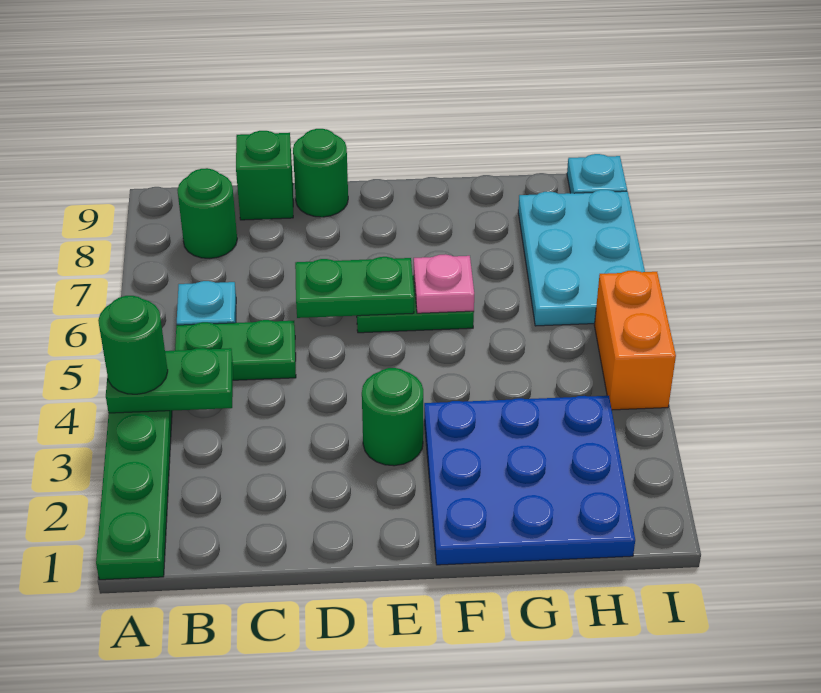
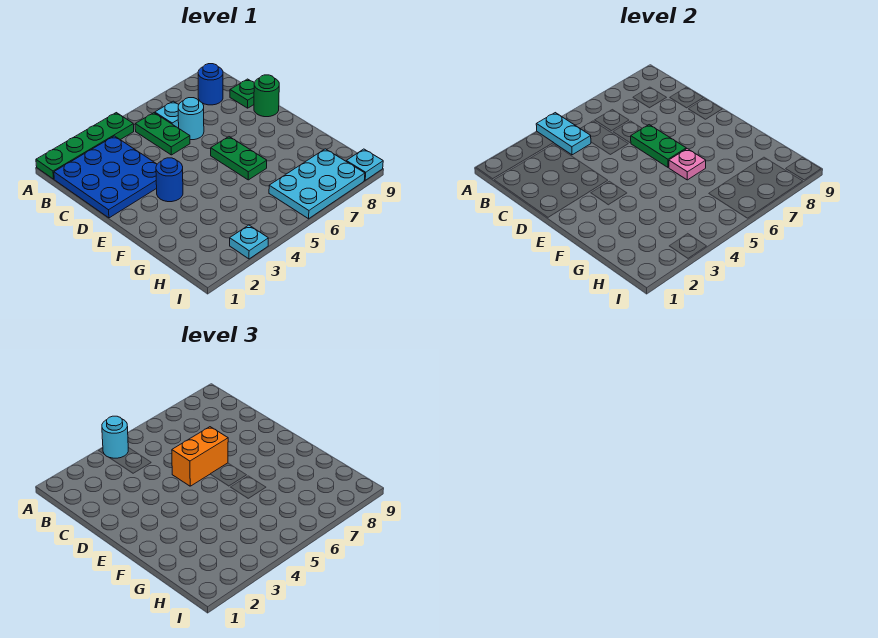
green 1x2 plate [106,348,233,413] -> cyan 1x2 plate [536,113,591,155]
green 1x1 round brick [98,296,168,394] -> cyan 1x1 round brick [102,416,128,458]
green 1x1 round brick [177,168,237,259] -> blue 1x1 round brick [198,64,223,105]
none -> cyan 1x1 round brick [178,98,204,140]
green 1x1 brick [236,131,293,220] -> green 1x1 plate [230,79,254,108]
green 1x1 round brick [362,368,423,466] -> blue 1x1 round brick [156,158,183,202]
blue 3x3 plate [424,396,635,565] -> blue 3x3 plate moved to [54,136,157,218]
none -> cyan 1x1 plate [230,225,268,259]
orange 1x2 brick [594,271,676,410] -> orange 1x2 brick moved to [172,427,228,486]

